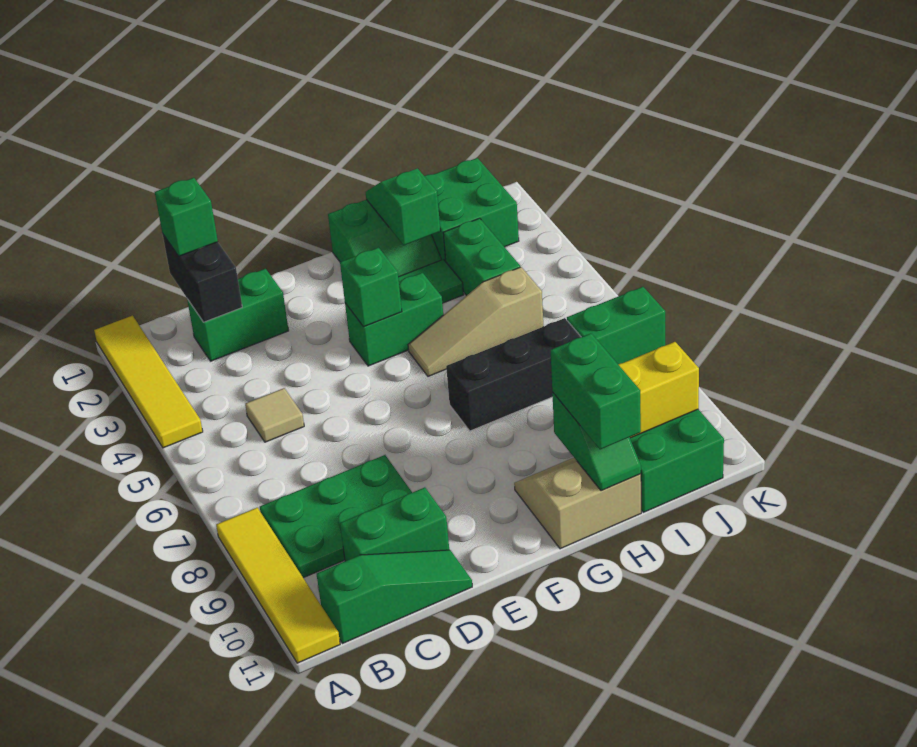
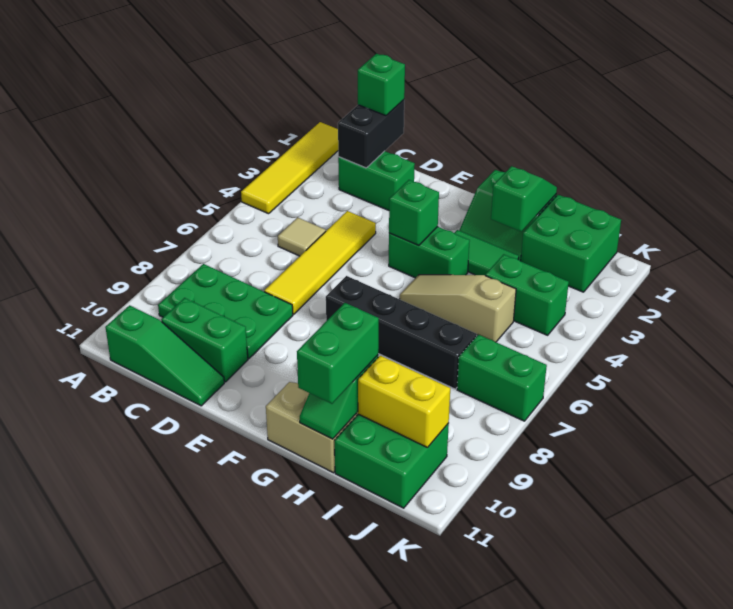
yellow 1x4 tile [216,508,340,663] -> yellow 1x4 tile moved to [264,211,376,314]
black 1x3 brick [446,318,581,431] -> black 1x4 brick [326,276,477,389]
green 1x2 brick [443,218,520,296] -> green 1x2 brick turned to [485,254,569,335]

